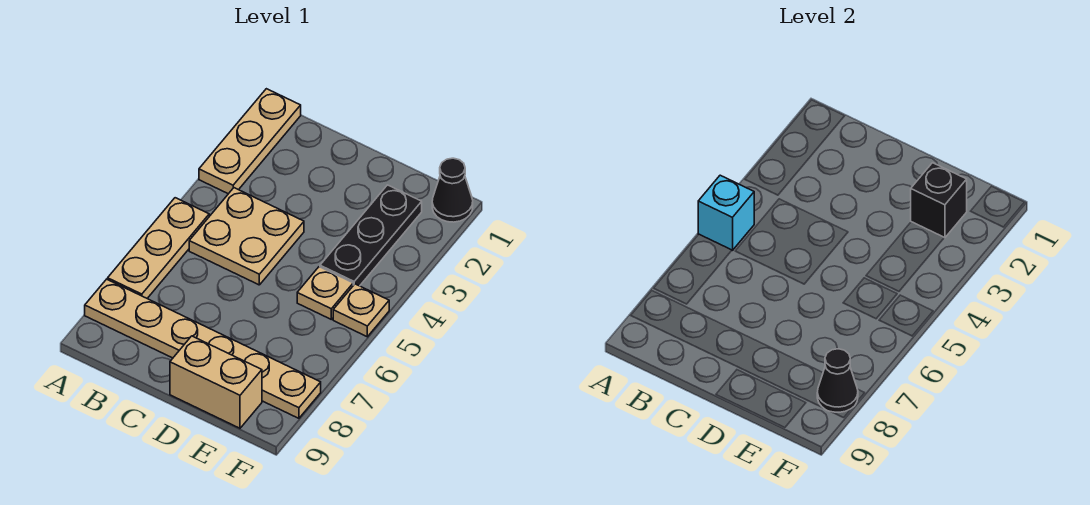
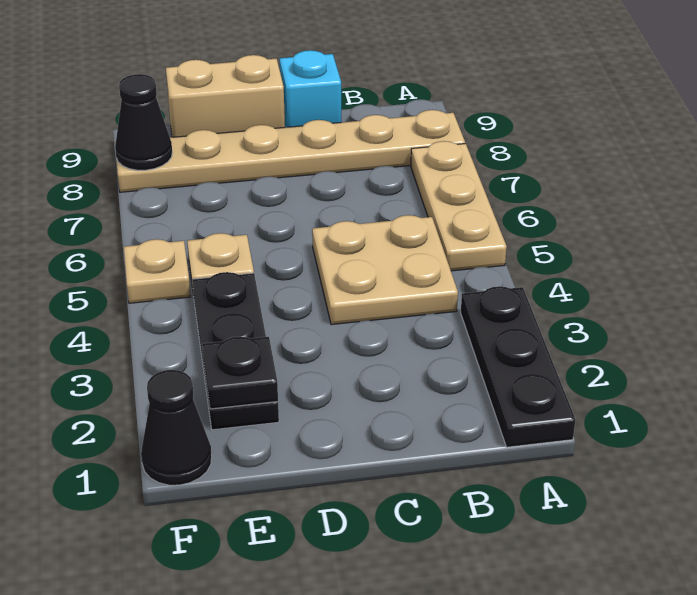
tan 1x3 plate [199,89,301,194] -> black 1x3 plate [461,286,576,447]
cyan 1x1 brick [698,175,754,250] -> cyan 1x1 brick moved to [279,50,341,127]
black 1x1 brick [911,163,967,238] -> black 1x1 plate [202,337,278,409]

